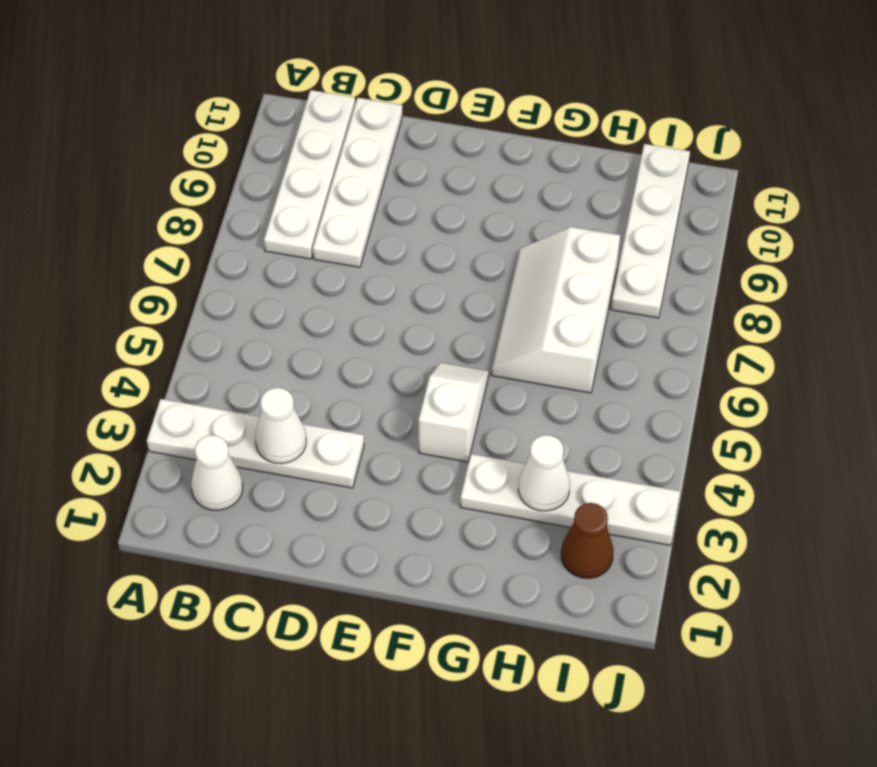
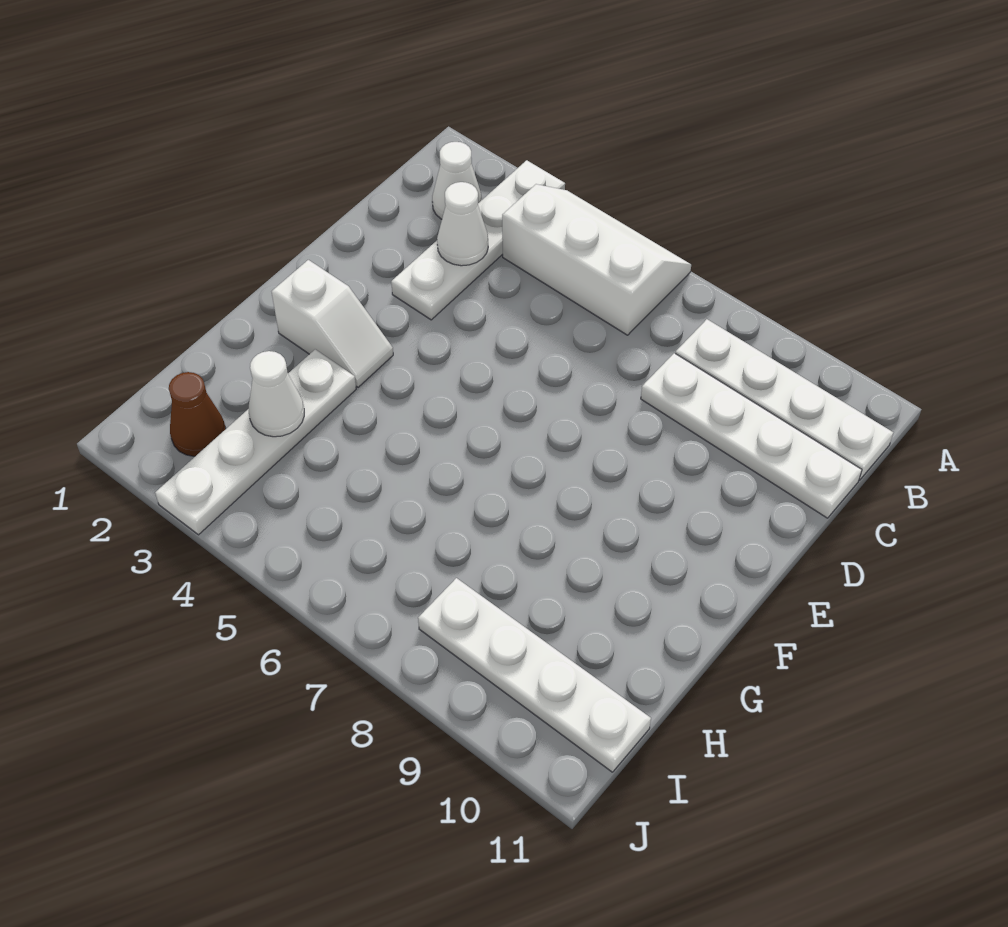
white 1x2 slope [419,363,489,462] -> white 1x2 slope moved to [272,260,393,387]
white 2x3 slope [491,227,620,393] -> white 2x3 slope moved to [502,184,691,335]

